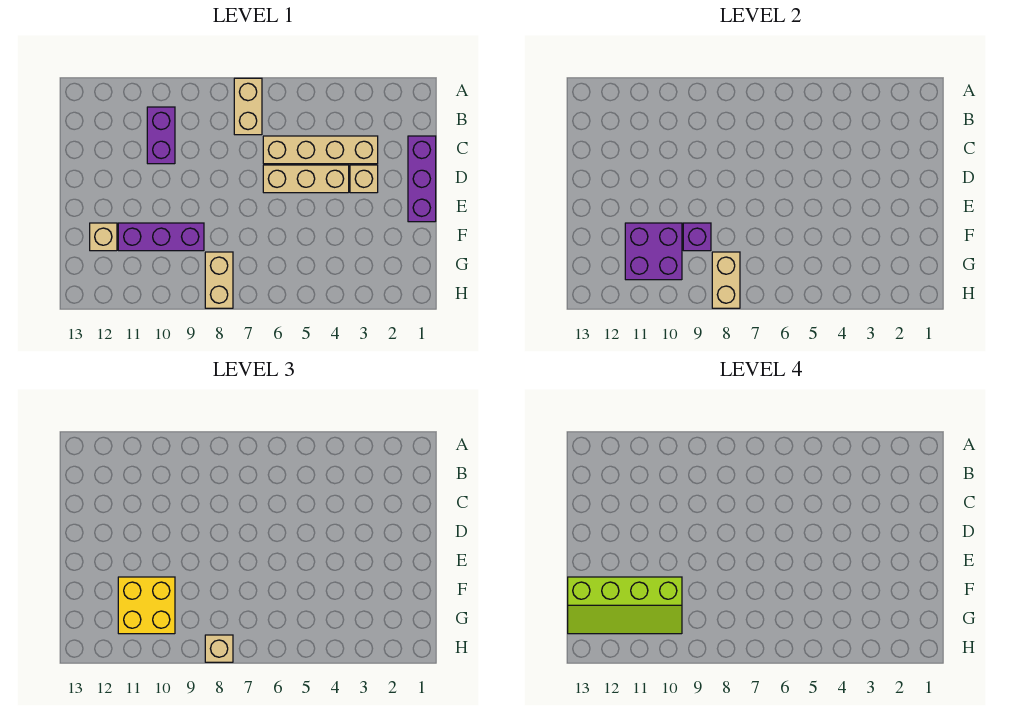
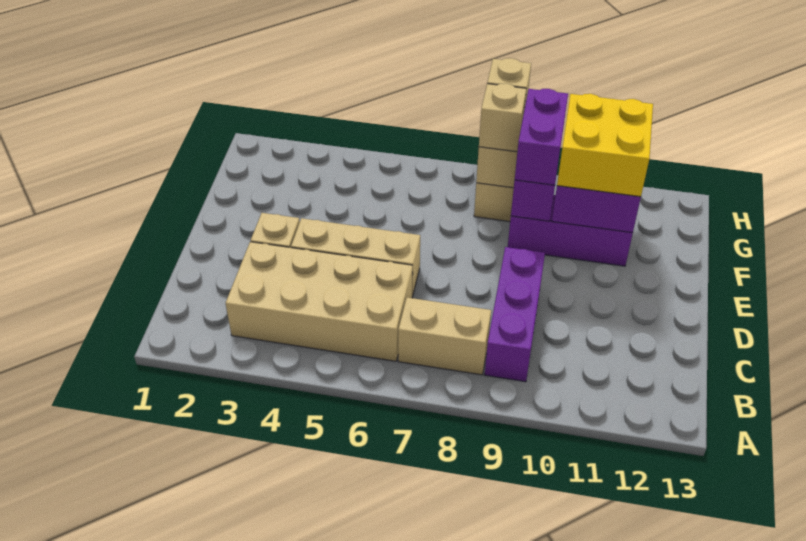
tan 1x2 brick [234,78,262,135] -> tan 1x2 brick turned to [398,298,491,375]
purple 1x2 brick [147,107,175,164] -> purple 1x2 brick moved to [515,89,568,185]
purple 1x3 brick [408,136,436,222] -> purple 1x3 brick moved to [485,247,545,382]
tan 1x4 brick [263,136,378,164] -> tan 2x4 brick [226,242,413,361]
lime 2x4 slope [568,577,682,634] -> none
tan 1x1 brick [90,223,117,251] -> tan 1x1 brick moved to [479,84,526,152]

